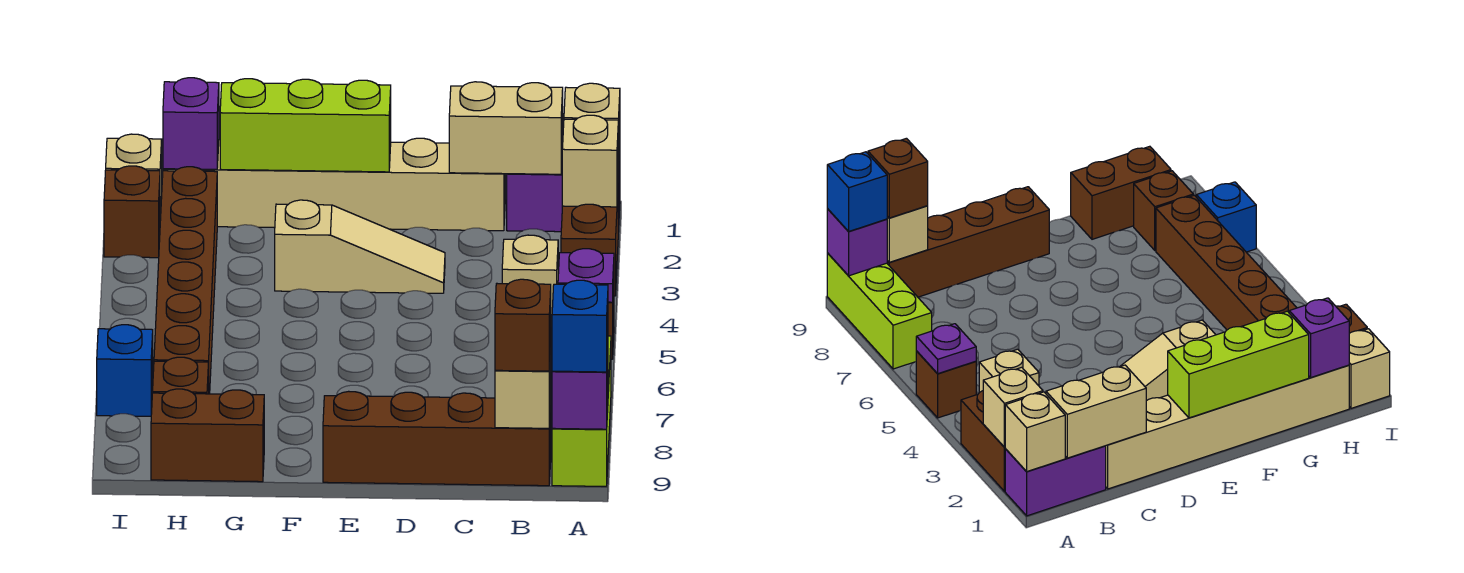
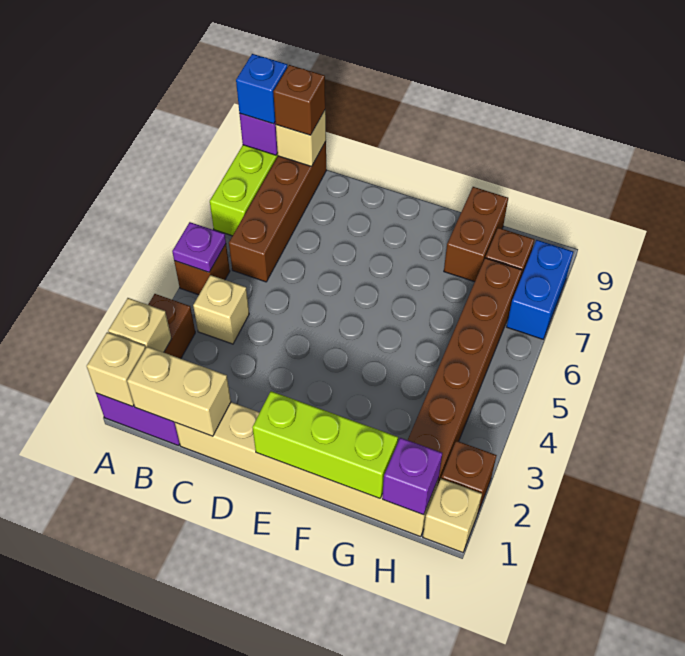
brown 1x4 brick [323,391,551,486] -> brown 1x4 brick turned to [229,141,326,282]
tan 1x3 slope [275,200,445,293] -> none
brown 1x2 brick [151,389,264,482] -> brown 1x2 brick turned to [444,187,508,282]
blue 1x1 brick [97,325,153,416] -> blue 1x2 brick [507,240,573,339]

